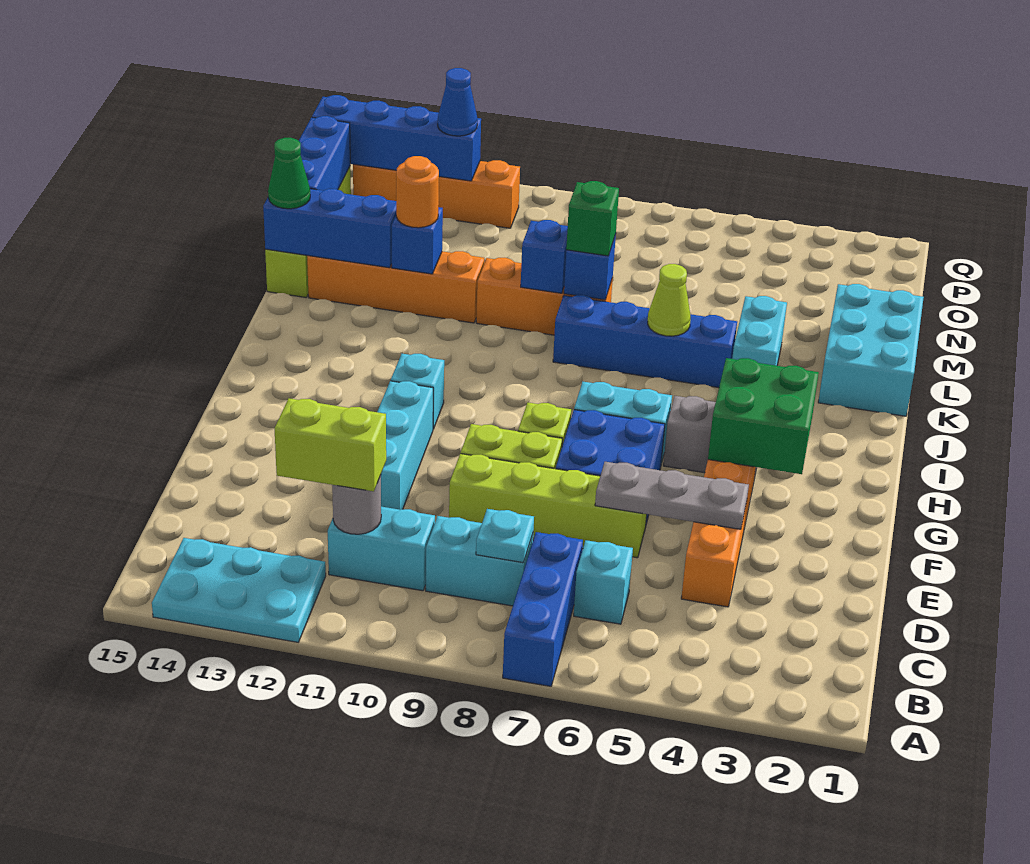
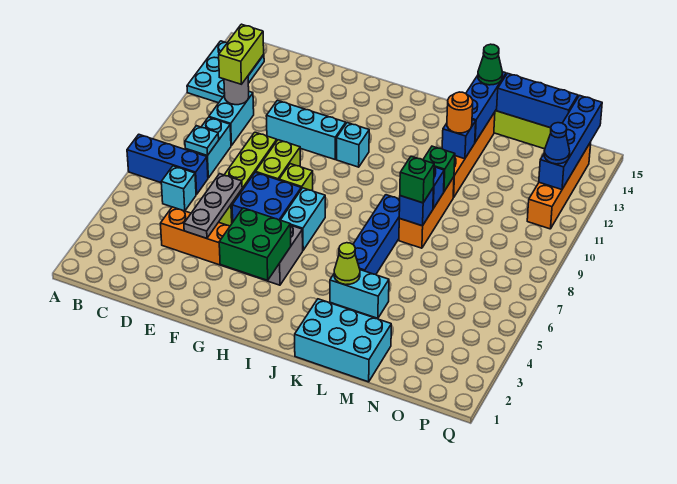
lime 1x1 cone [648,264,691,336] -> lime 1x1 cone moved to [334,243,360,285]
none -> green 1x1 brick [423,146,455,191]

